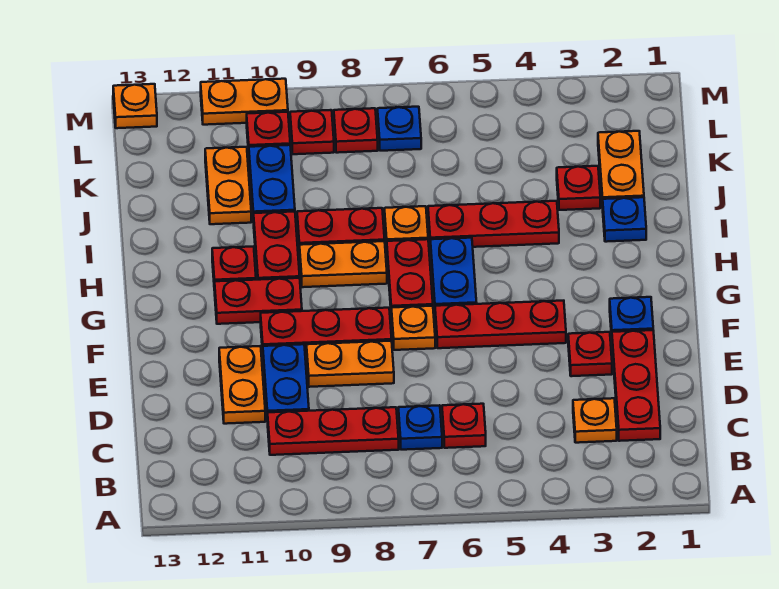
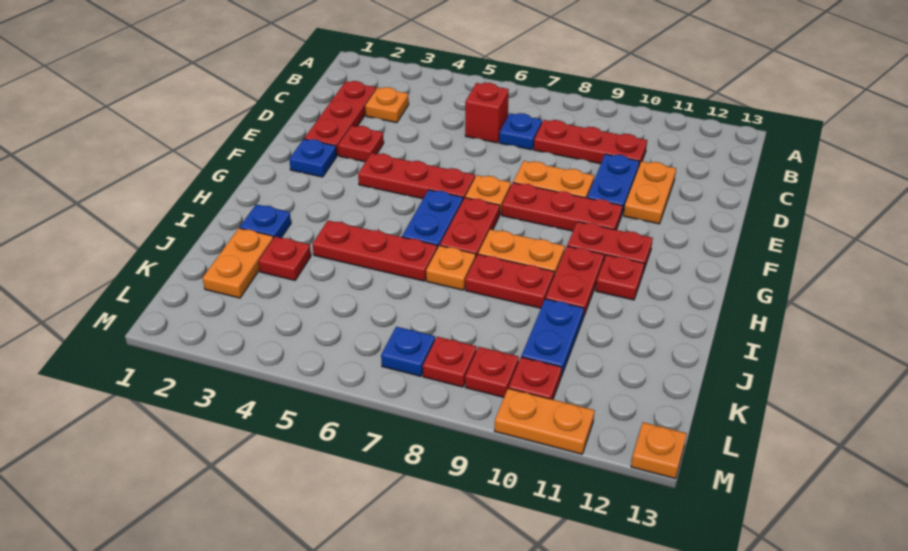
red 1x1 plate [442,404,486,448] -> red 1x1 brick [465,83,509,143]
orange 1x2 plate [205,147,251,224] -> none

